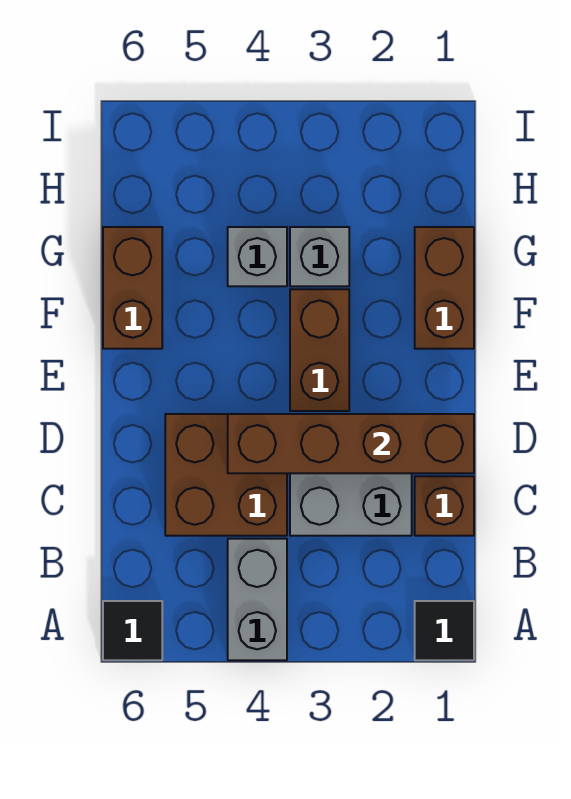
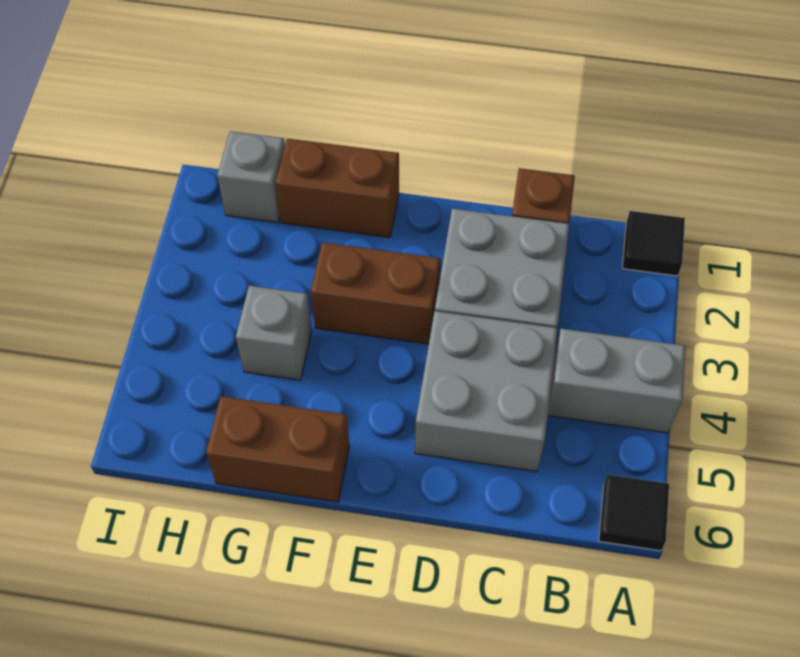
brown 2x2 brick [165,414,287,536] -> grey 2x2 brick [415,311,558,472]
brown 1x4 brick [228,414,474,473] -> none
grey 1x1 brick [290,227,349,286] -> grey 1x1 brick moved to [217,131,285,223]

